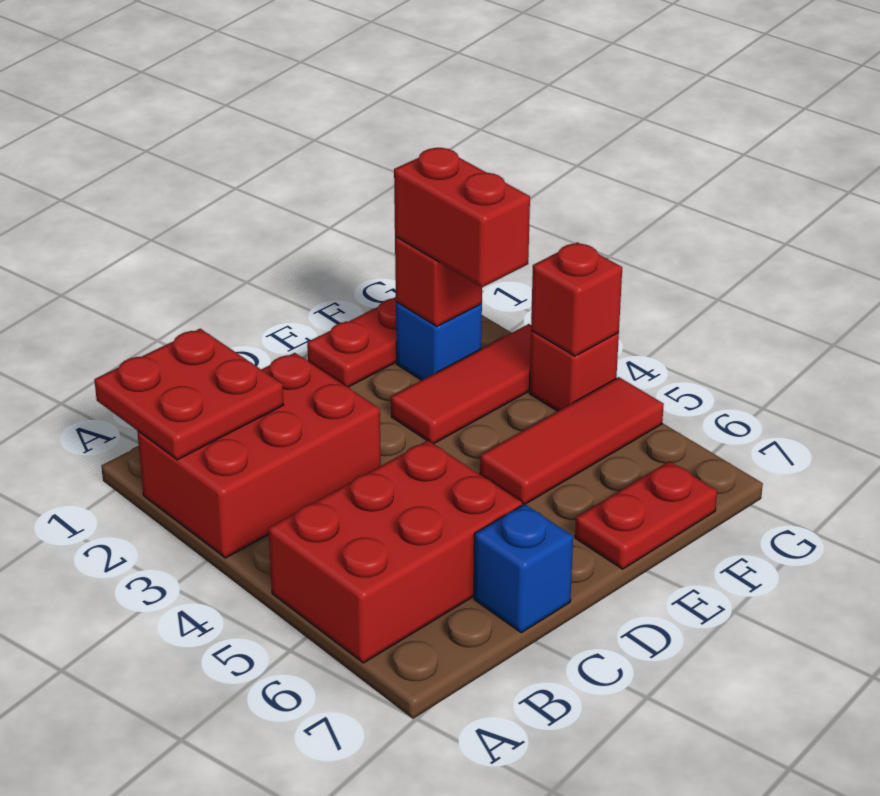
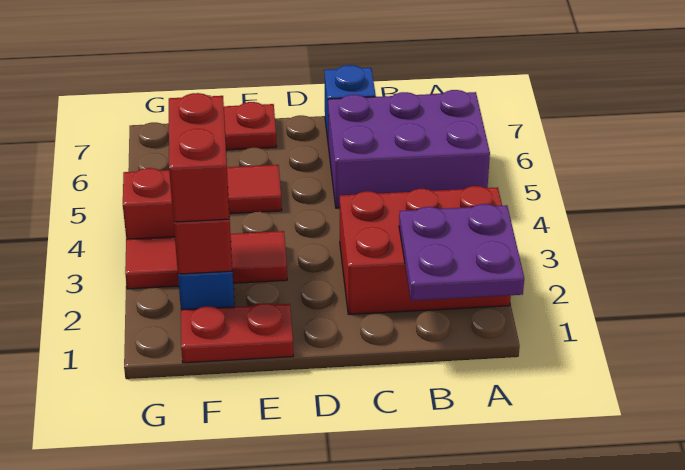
red 2x2 plate [94,329,284,460] -> purple 2x2 plate [399,204,524,301]
red 2x3 brick [268,440,522,663] -> purple 2x3 brick [328,90,490,208]
red 1x1 brick [531,242,622,356] -> none

